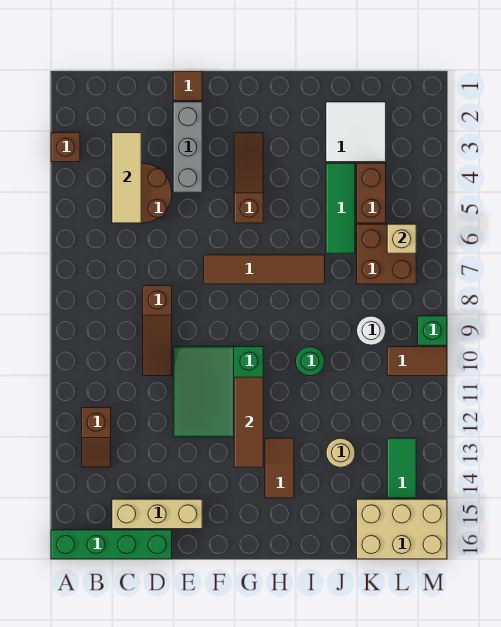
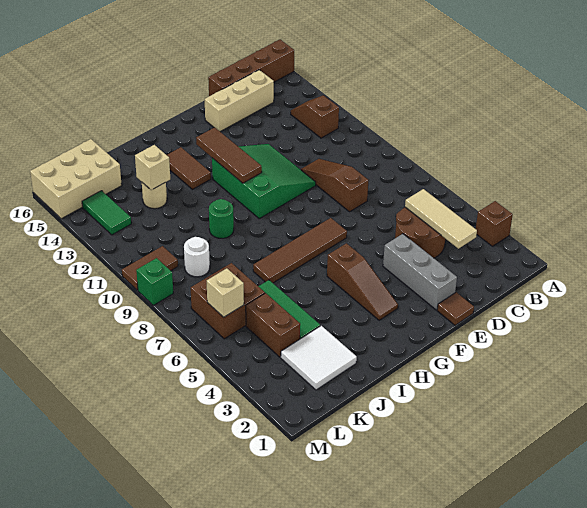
green 1x4 brick [51,530,172,559] -> brown 1x4 brick [208,39,294,96]
none -> tan 1x1 brick [135,145,170,190]

